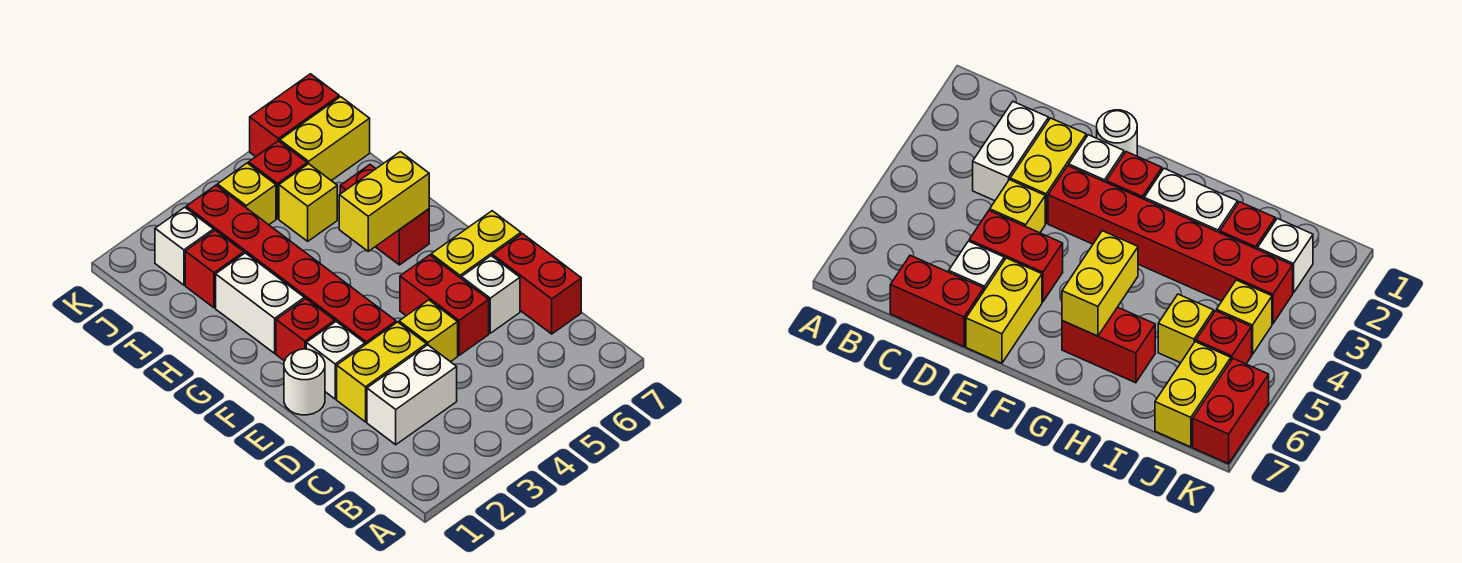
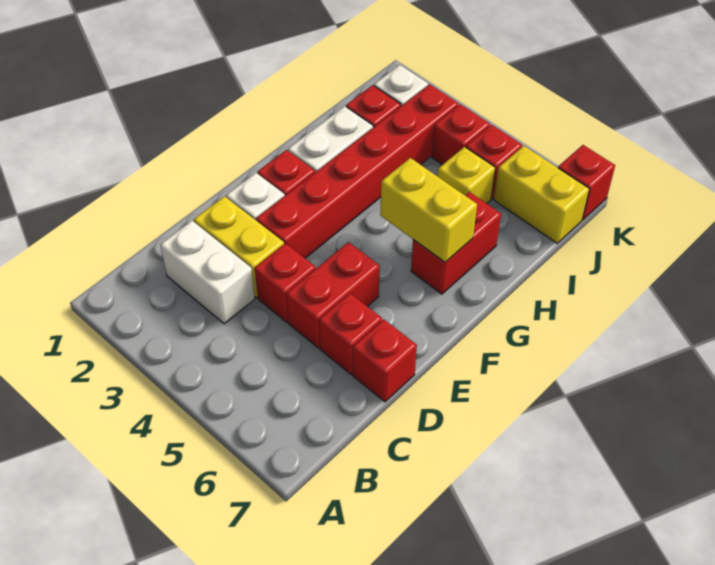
red 1x2 brick [493,234,581,334] -> red 1x1 brick [353,319,417,402]
yellow 1x1 brick [399,300,458,362] -> red 1x1 brick [255,243,316,323]
white 1x1 brick [461,256,520,333] -> red 1x1 brick [319,293,382,375]
white 1x1 round brick [284,349,325,415] -> none
yellow 1x2 brick [431,211,521,278] -> none
yellow 1x1 brick [217,163,276,225] -> red 1x1 brick [432,104,490,165]
red 1x2 brick [250,74,339,157] -> red 1x1 brick [558,145,615,220]

